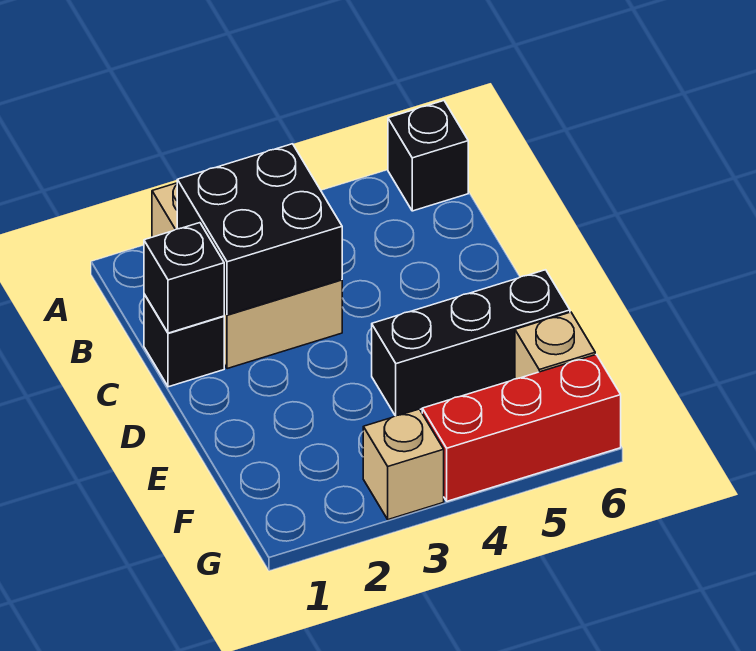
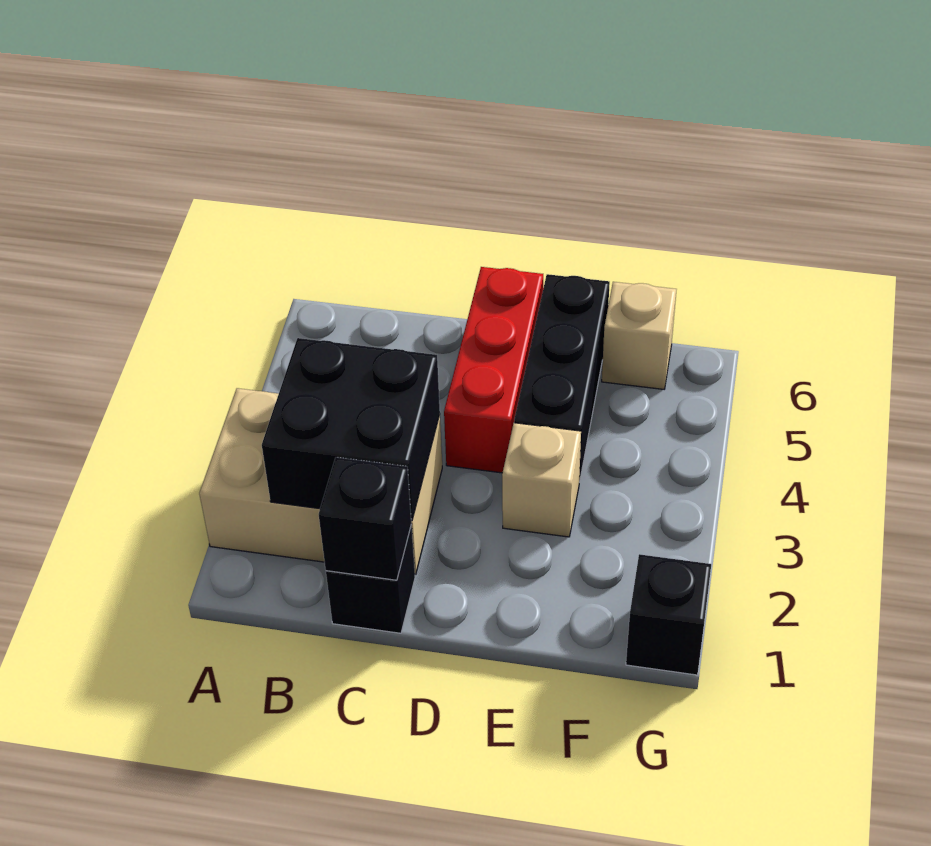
black 1x1 brick [388,101,468,211] -> black 1x1 brick moved to [626,554,711,675]
tan 1x1 brick [363,409,444,520] -> tan 1x1 brick moved to [502,423,581,537]
red 1x3 brick [422,355,621,501] -> red 1x3 brick moved to [444,267,543,473]

